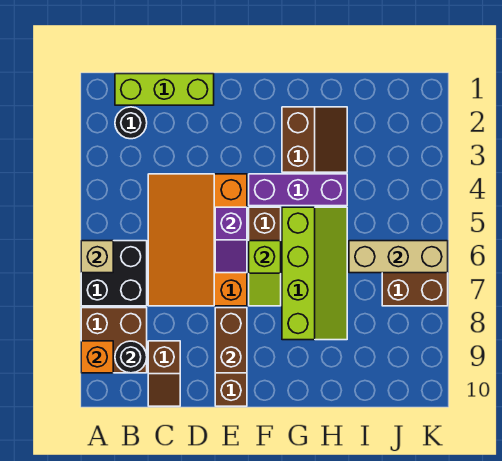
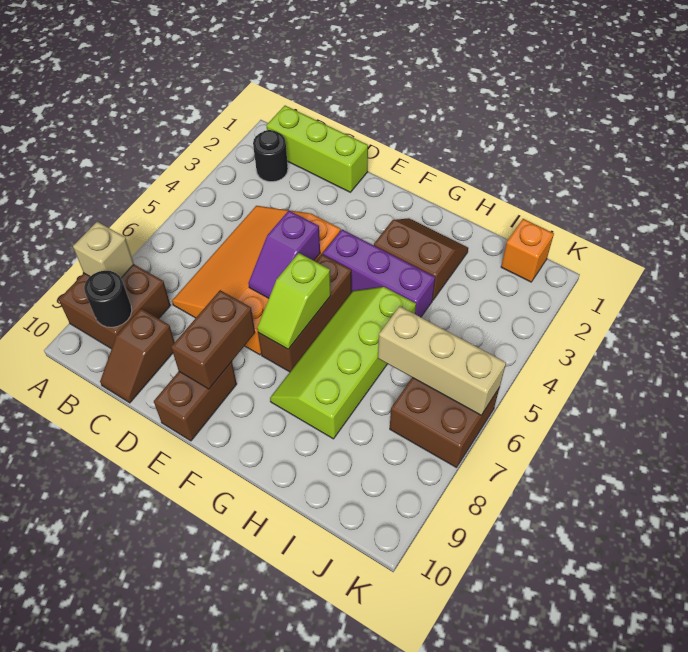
black 2x2 brick [81,241,147,306] -> none
tan 1x1 brick [81,241,113,273] -> tan 1x1 brick moved to [73,222,134,278]
orange 1x1 brick [81,341,113,373] -> orange 1x1 brick moved to [501,219,554,282]
brown 2x2 slope [282,107,347,172] -> brown 2x2 slope turned to [374,218,468,300]
lime 2x4 slope [282,207,347,340] -> lime 2x4 slope turned to [270,287,416,439]

